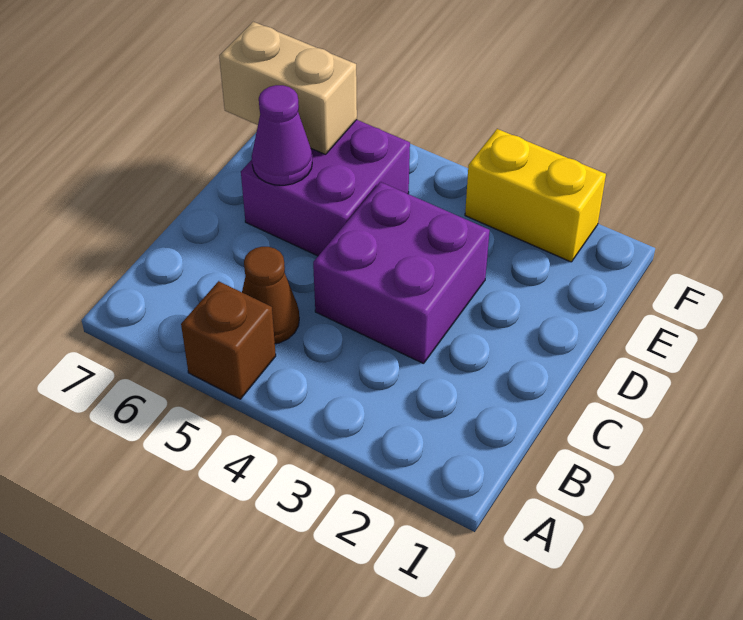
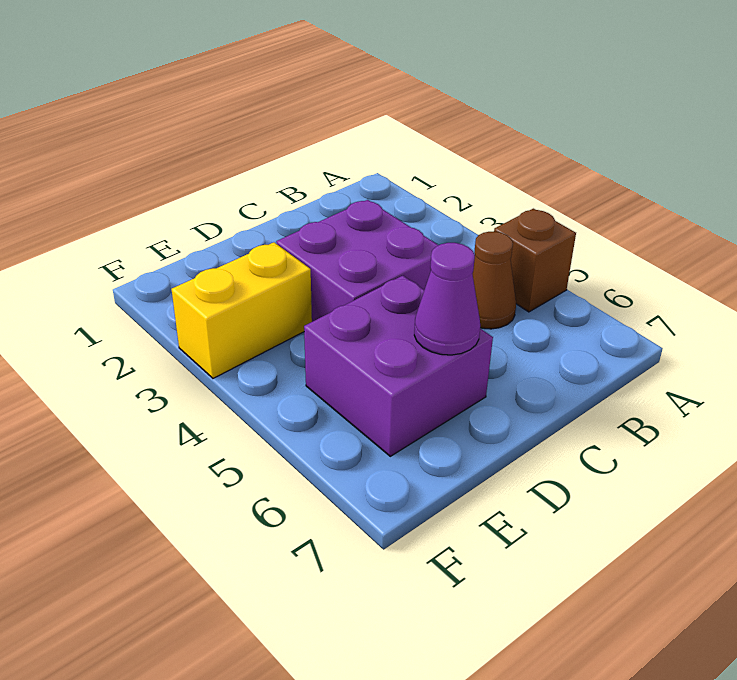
tan 1x2 brick [219,22,357,155] -> none
yellow 1x2 brick [465,129,606,262] -> yellow 1x2 brick turned to [171,242,312,378]

